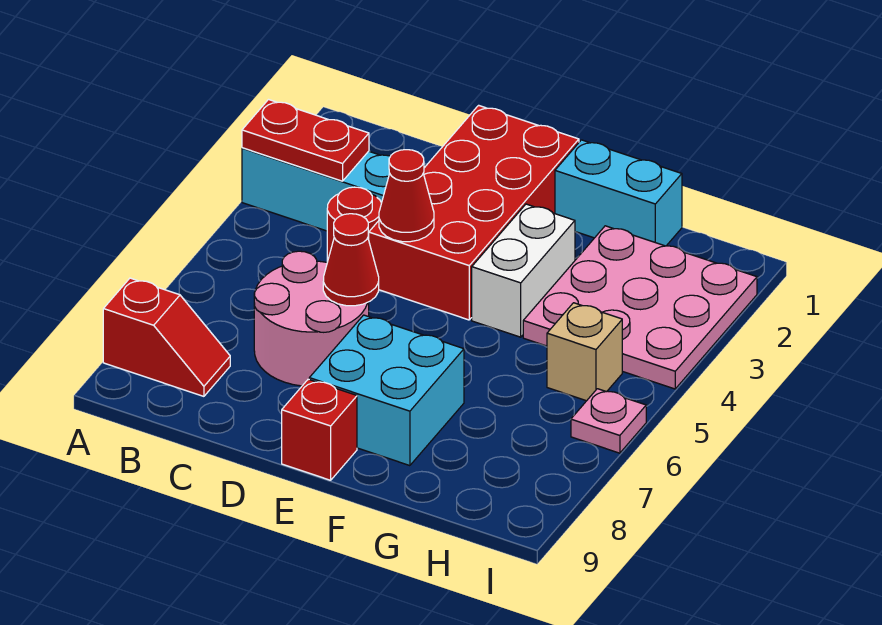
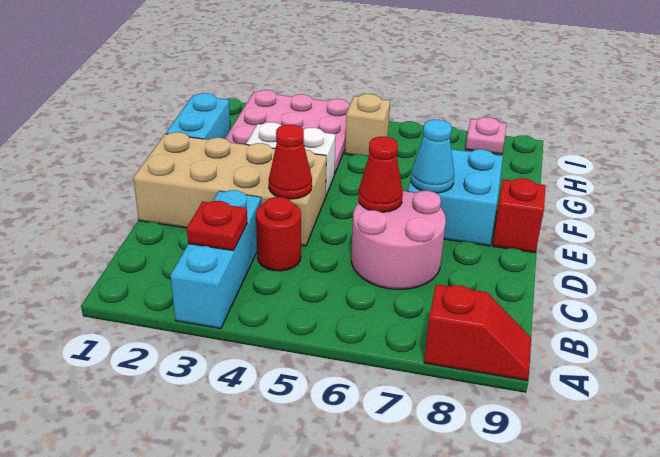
red 1x2 plate [242,100,369,181] -> red 1x1 plate [187,201,247,251]
red 1x2 slope [103,278,230,396] -> red 1x2 slope turned to [424,284,531,381]
red 2x4 brick [369,105,579,320] -> tan 2x4 brick [133,132,326,246]
none -> cyan 1x1 cone [411,120,454,193]
pink 1x1 plate [571,389,646,453] -> pink 1x1 plate moved to [466,117,506,154]

